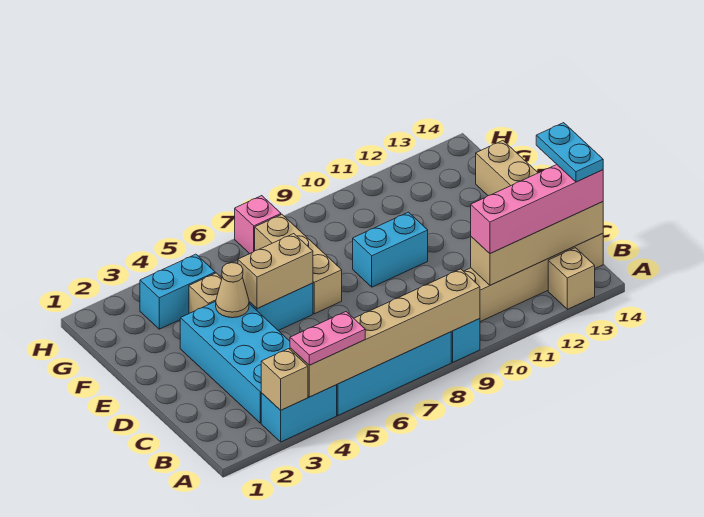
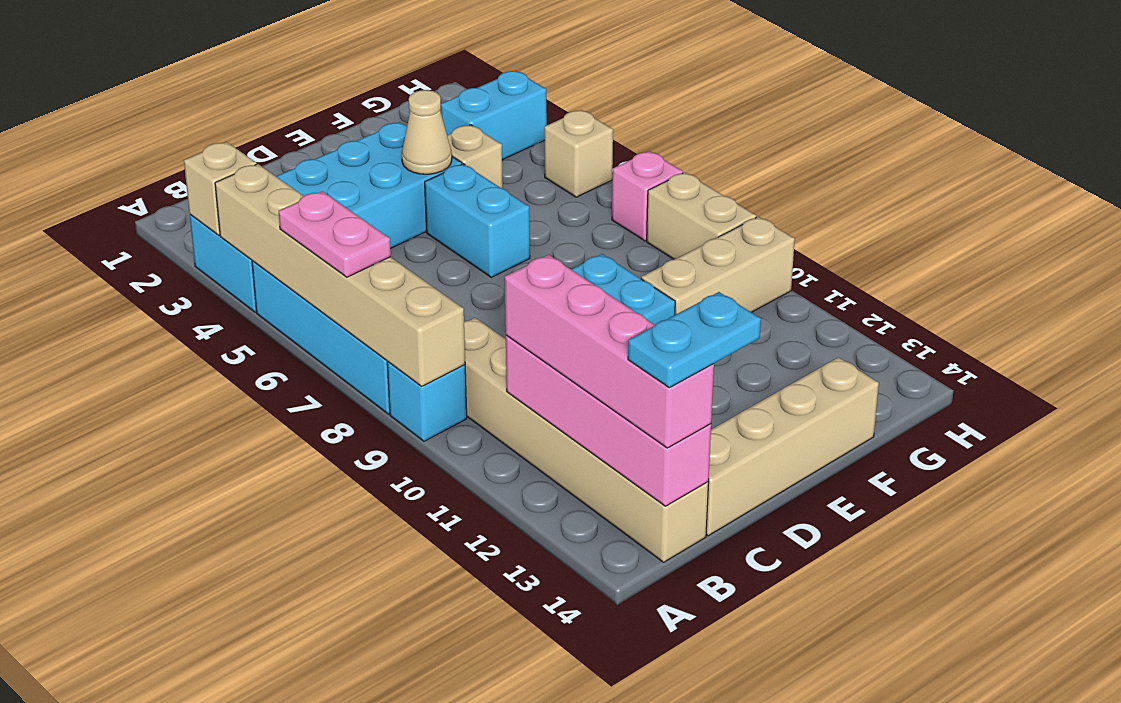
pink 1x2 plate [290,312,365,365] -> pink 1x2 plate moved to [279,191,391,277]
tan 1x1 brick [548,248,595,309] -> tan 1x1 brick moved to [544,110,613,197]
tan 1x4 brick [471,202,603,285] -> pink 1x4 brick [506,335,711,506]
tan 1x2 brick [238,234,313,309] -> tan 1x2 brick moved to [647,172,756,259]
tan 1x3 brick [255,215,342,314] -> tan 1x3 brick moved to [641,217,795,315]
cyan 1x2 brick [140,254,215,329] -> cyan 1x2 brick turned to [441,71,547,160]

